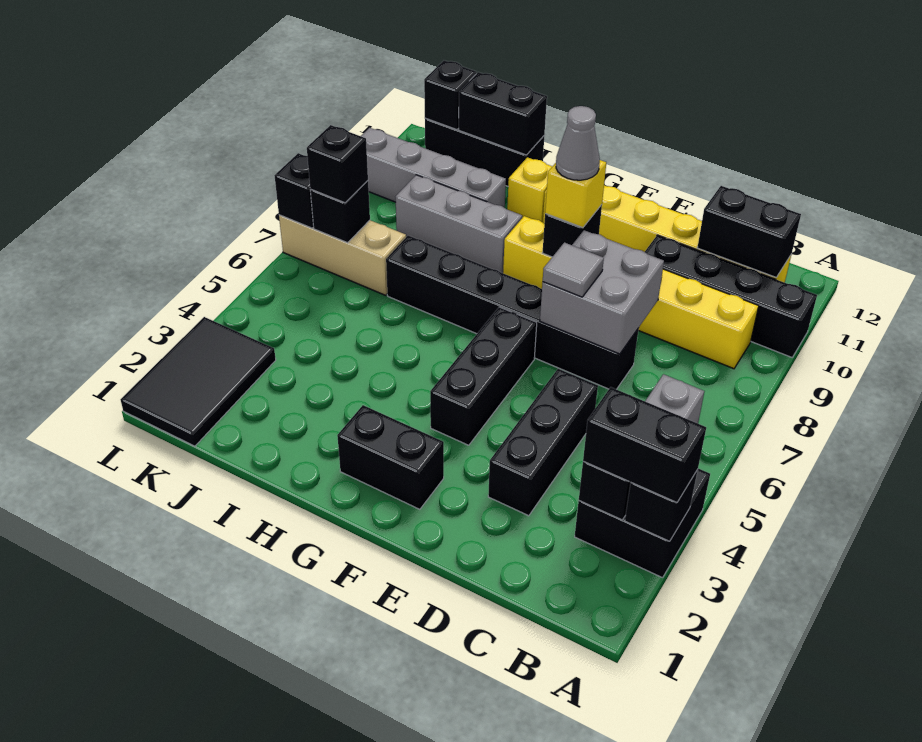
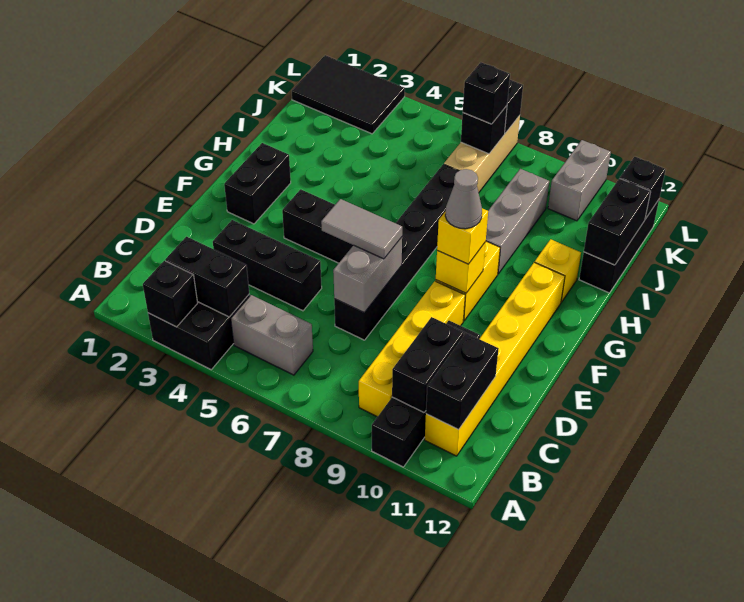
black 1x2 brick [583,387,706,502] -> black 1x2 brick moved to [392,317,464,412]
grey 2x2 brick [540,230,664,354] -> grey 1x2 brick [333,237,402,313]
grey 1x1 tile [543,242,604,297] -> grey 1x2 tile [321,199,402,259]
black 1x1 brick [543,205,602,257] -> yellow 1x1 brick [436,242,486,293]
grey 1x4 brick [361,128,506,208] -> grey 1x2 brick [548,140,611,221]

